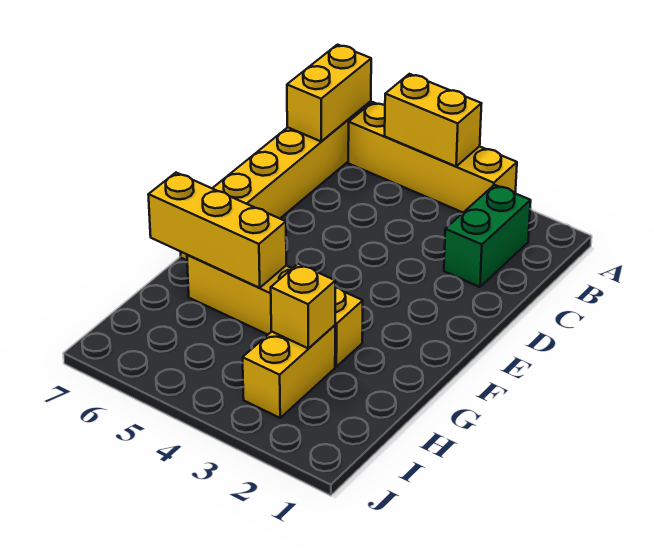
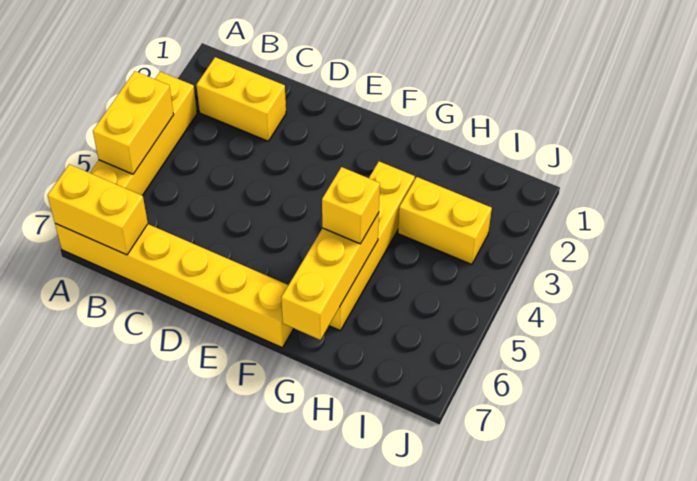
green 1x2 brick [444,185,531,287] -> yellow 1x2 brick [196,57,286,141]
yellow 1x1 brick [271,264,335,349] -> yellow 1x1 brick moved to [322,167,380,244]

